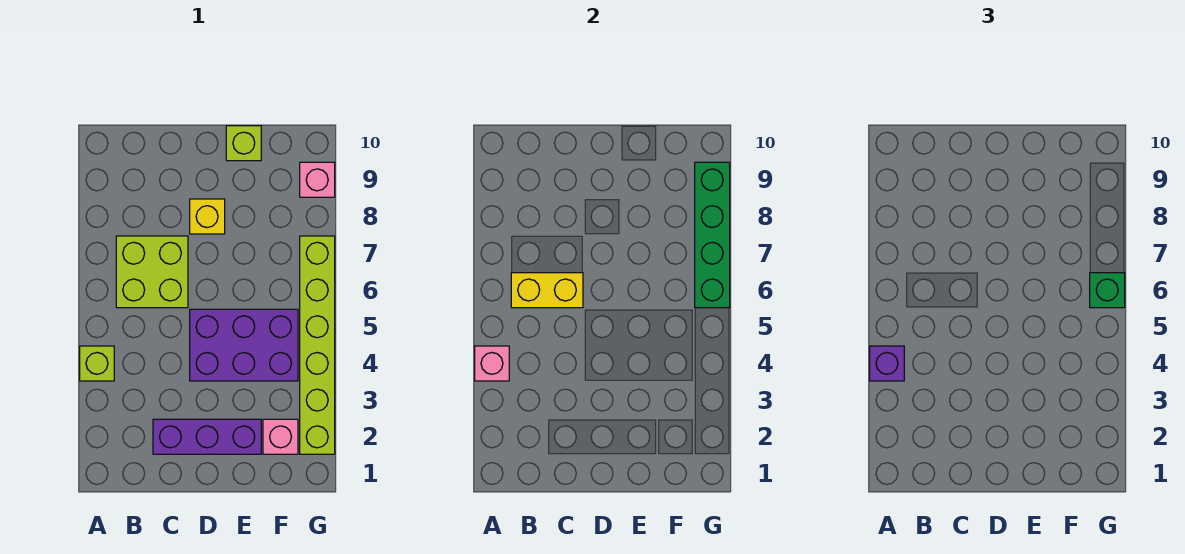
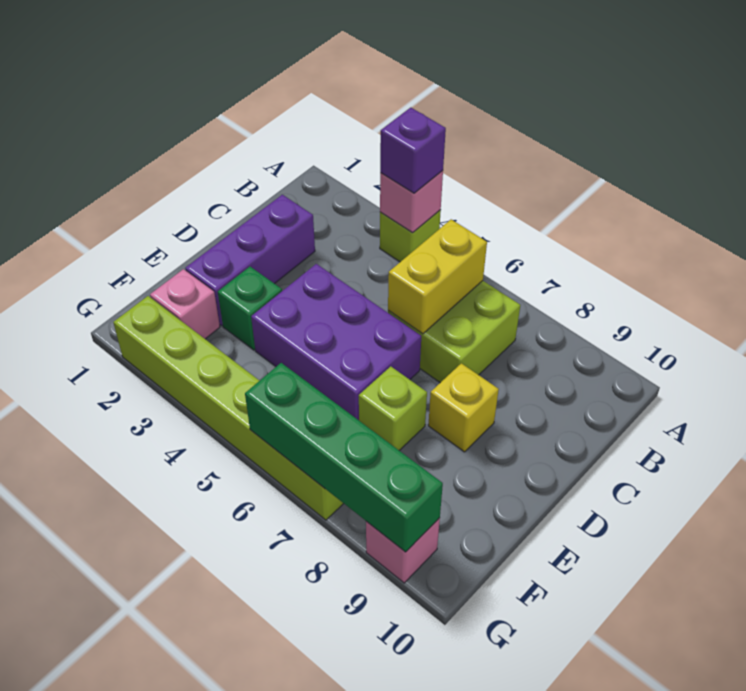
purple 2x3 brick [190,309,298,381] -> purple 2x3 brick turned to [251,264,421,420]
lime 1x1 brick [226,126,261,161] -> lime 1x1 brick moved to [359,366,427,451]
green 1x1 brick [1090,273,1125,308] -> green 1x1 brick moved to [218,267,282,350]

